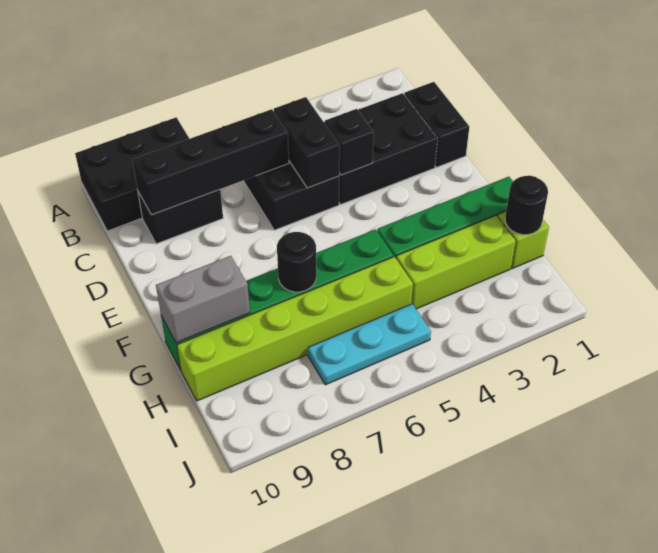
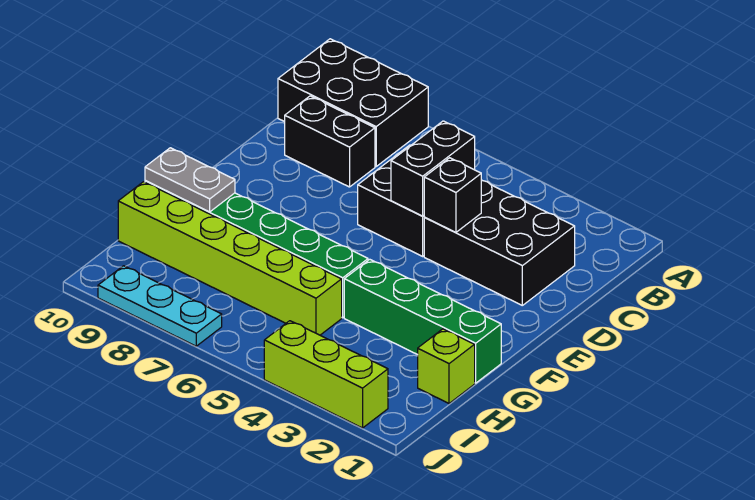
black 1x2 brick [404,82,469,167] -> none
black 1x4 brick [132,109,289,215] -> none
black 1x1 round brick [277,232,316,292] -> none
grey 1x2 brick [156,256,250,343] -> grey 1x2 plate [145,148,235,212]
black 1x1 round brick [505,175,548,235] -> none
lime 1x3 brick [396,215,516,309] -> lime 1x3 brick moved to [264,321,388,428]
cyan 1x3 plate [308,304,431,385] -> cyan 1x3 plate moved to [98,266,222,346]

